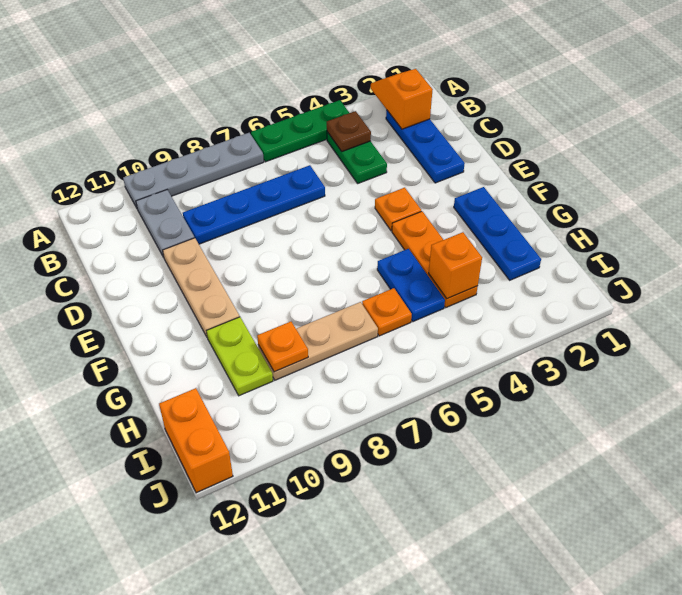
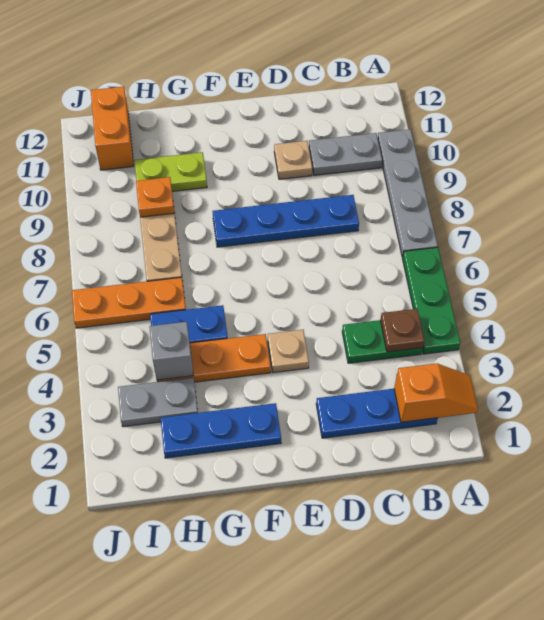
blue 1x4 plate [183,165,325,244] -> blue 1x4 plate turned to [213,195,359,247]
tan 1x3 plate [163,238,240,336] -> tan 1x1 plate [274,141,312,179]
orange 1x1 plate [375,188,421,231] -> tan 1x1 plate [268,330,309,373]
none -> grey 1x2 plate [118,378,198,427]
orange 1x1 brick [429,232,482,299] -> grey 1x1 brick [149,322,193,380]
orange 1x1 plate [362,288,412,336] -> orange 1x3 plate [72,277,186,328]
orange 1x2 brick [159,388,233,493] -> orange 1x2 brick turned to [91,87,134,170]

